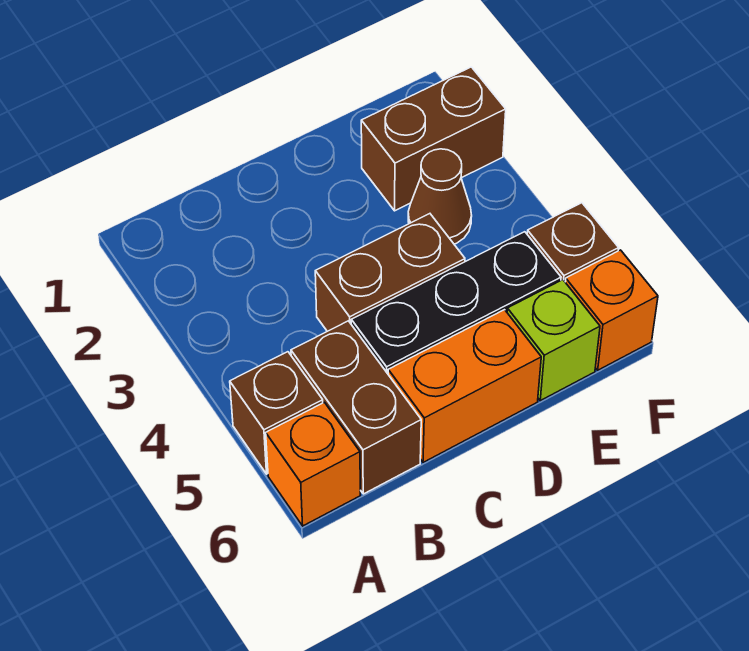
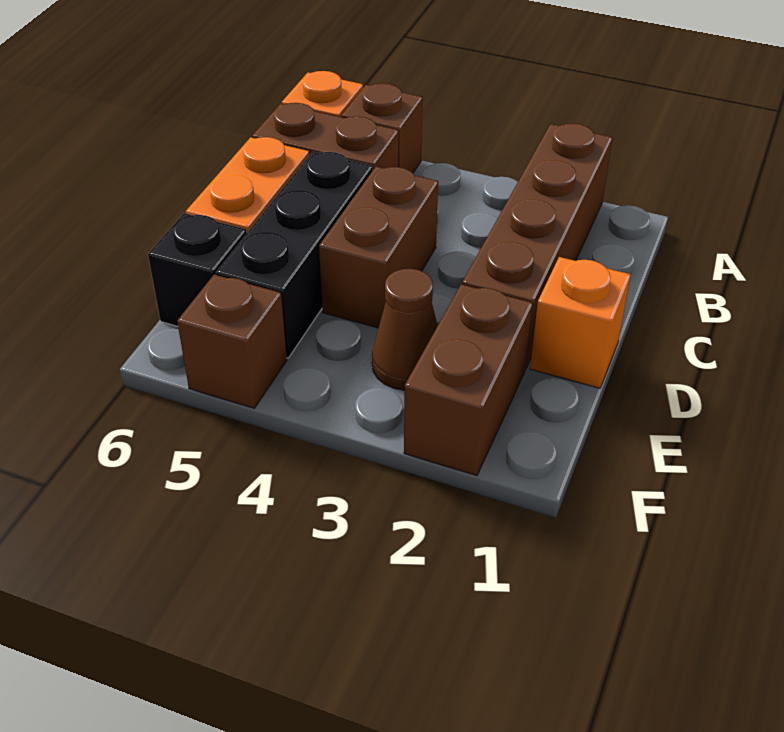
none -> brown 1x4 brick [462,123,612,368]
lime 1x1 brick [507,280,600,401] -> black 1x1 brick [148,213,247,326]
orange 1x1 brick [565,250,658,370] -> orange 1x1 brick moved to [530,257,631,388]

